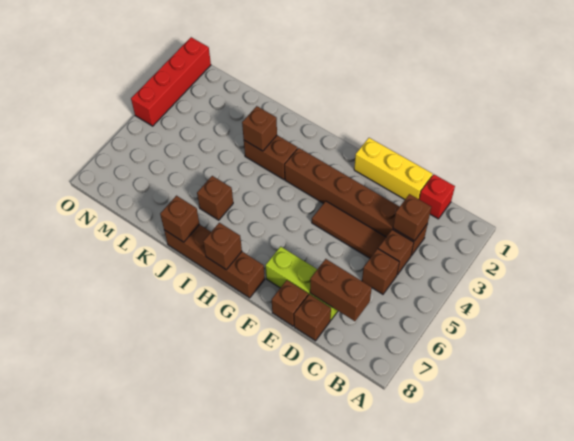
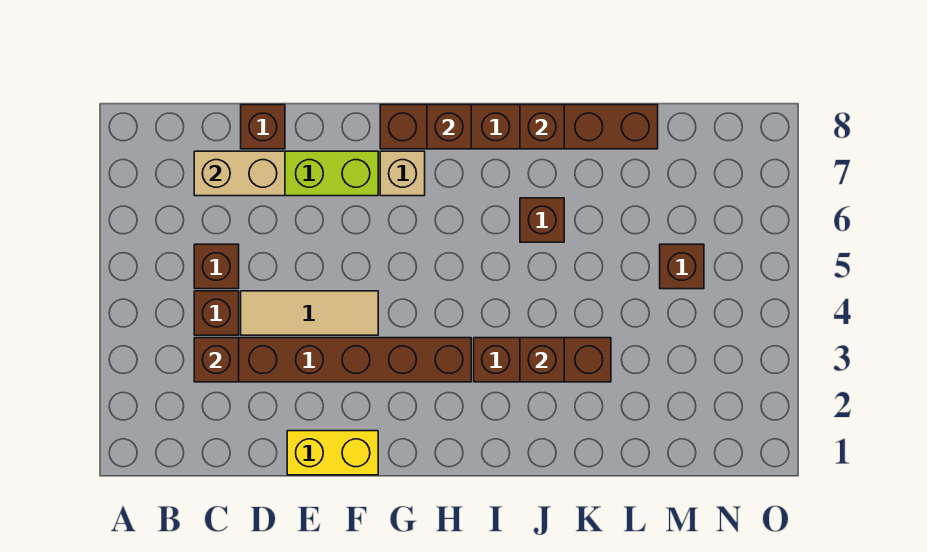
red 1x1 brick [419,175,455,219] -> none
brown 1x2 brick [310,259,372,321] -> tan 1x2 brick [194,151,285,196]
yellow 1x3 brick [354,138,433,199] -> yellow 1x2 brick [287,431,378,475]
brown 1x3 tile [312,201,386,258] -> tan 1x3 tile [241,291,378,335]
brown 1x1 brick [272,280,308,326] -> brown 1x1 brick moved to [660,244,704,289]
none -> tan 1x1 brick [380,151,425,196]
brown 1x4 brick [164,224,265,298] -> brown 1x6 brick [380,105,658,149]
brown 1x2 brick [244,135,298,180] -> brown 1x3 brick [474,338,611,382]
red 1x4 brick [131,37,211,126] -> none

